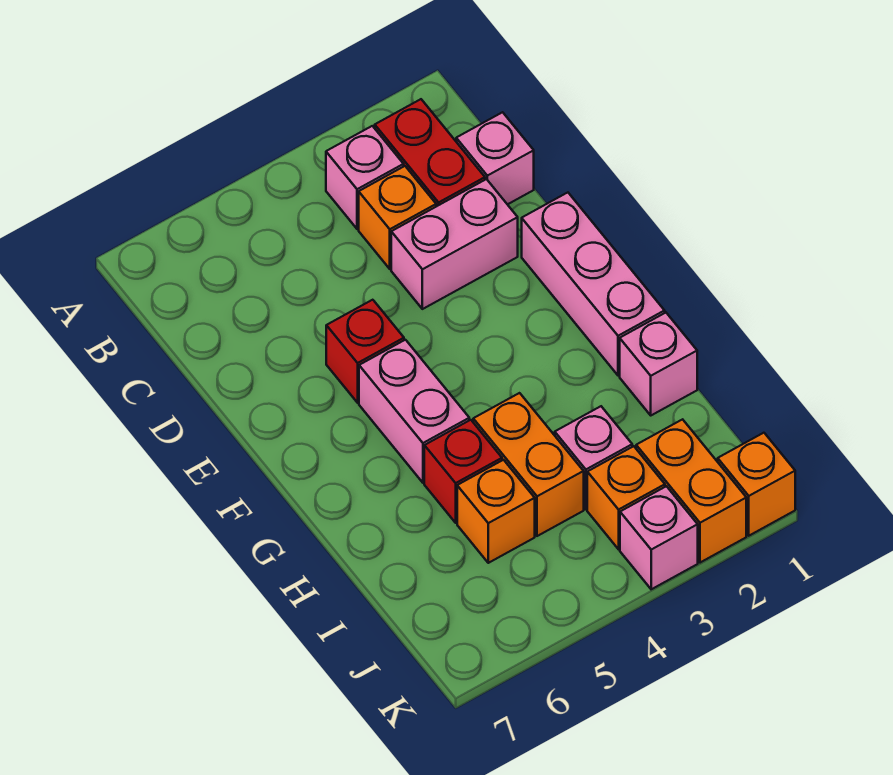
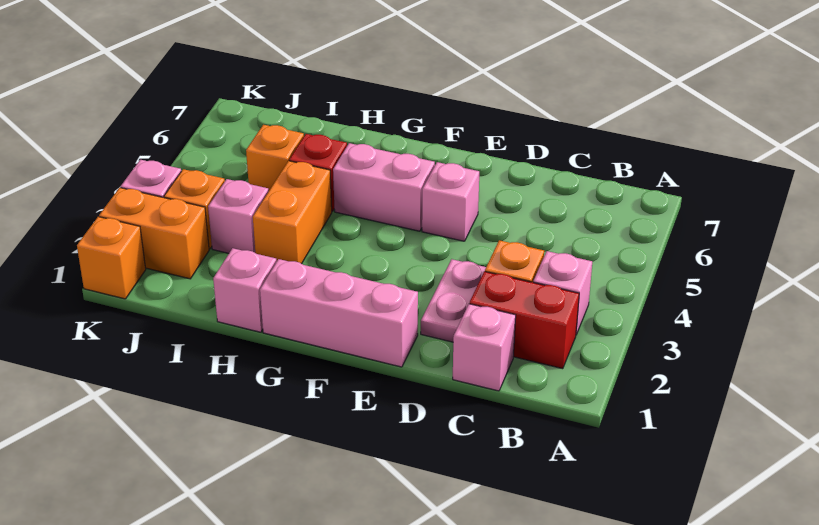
pink 1x2 brick [391,179,518,309] -> pink 1x2 plate [421,259,486,342]
red 1x1 brick [326,300,404,403] -> pink 1x1 brick [422,162,479,241]
orange 1x2 brick [473,393,584,536] -> orange 1x2 brick turned to [253,161,332,264]

